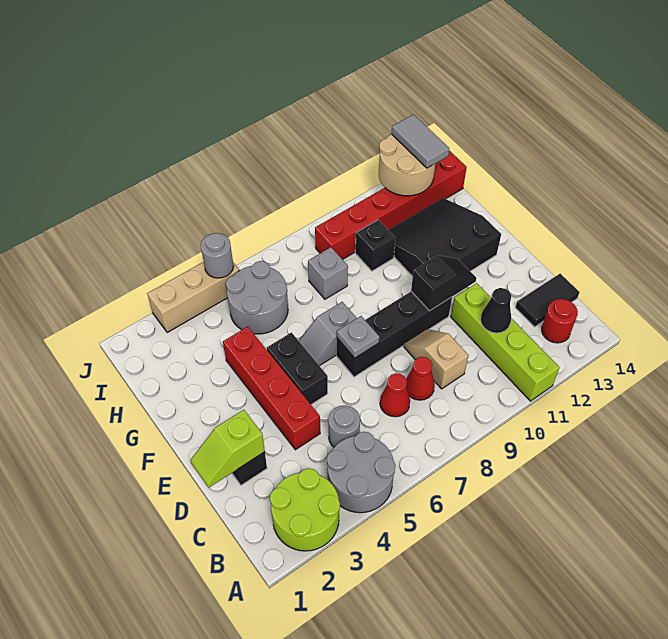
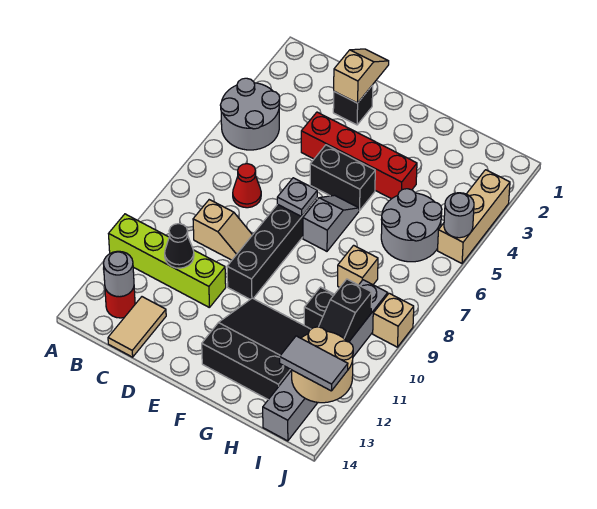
lime 2x2 round brick [270,468,340,551] -> none
grey 1x1 round brick [329,405,360,447] -> grey 1x1 round brick moved to [103,251,134,297]
red 1x1 cone [406,357,435,400] -> none
black 1x2 tile [515,274,580,327] -> tan 1x2 tile [108,297,166,357]
lime 1x2 slope [190,410,265,488] -> tan 1x2 slope [334,49,389,103]
black 1x2 slope [411,255,476,311] -> black 1x2 slope moved to [319,279,372,342]
black 3x3 slope [389,198,501,276] -> black 3x3 slope turned to [202,298,311,400]
grey 1x1 brick [308,247,348,299] -> tan 1x1 brick [338,245,378,287]
red 1x6 brick [315,151,467,260] -> grey 1x6 brick [263,280,388,441]
none -> tan 1x1 brick [373,293,414,347]

